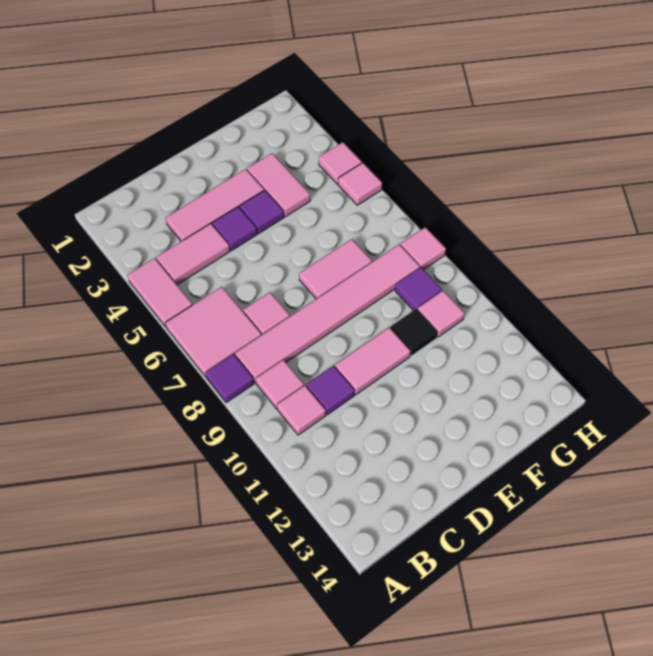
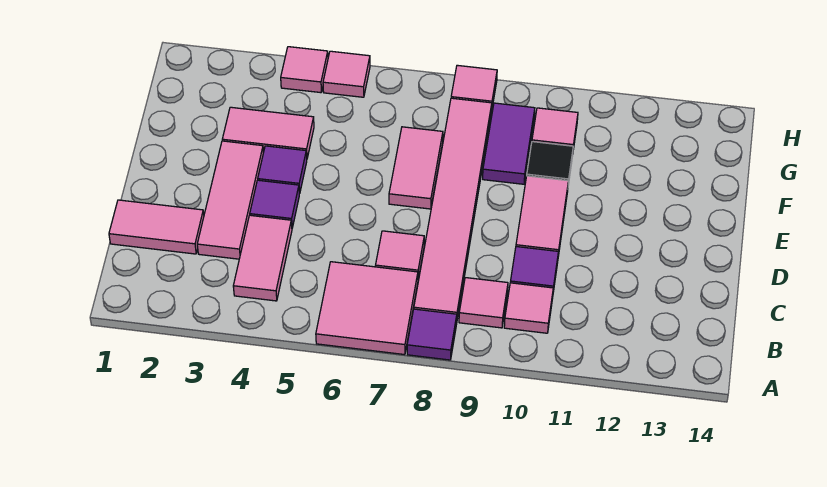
pink 1x2 tile [128,258,192,328] -> pink 1x2 tile moved to [109,200,204,254]
purple 1x1 tile [395,267,442,311] -> purple 1x2 tile [483,103,535,184]

